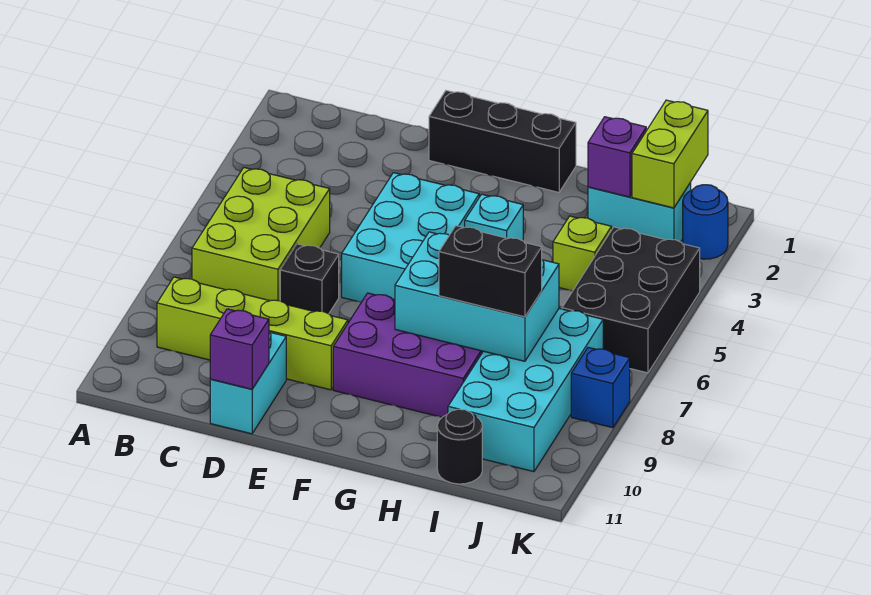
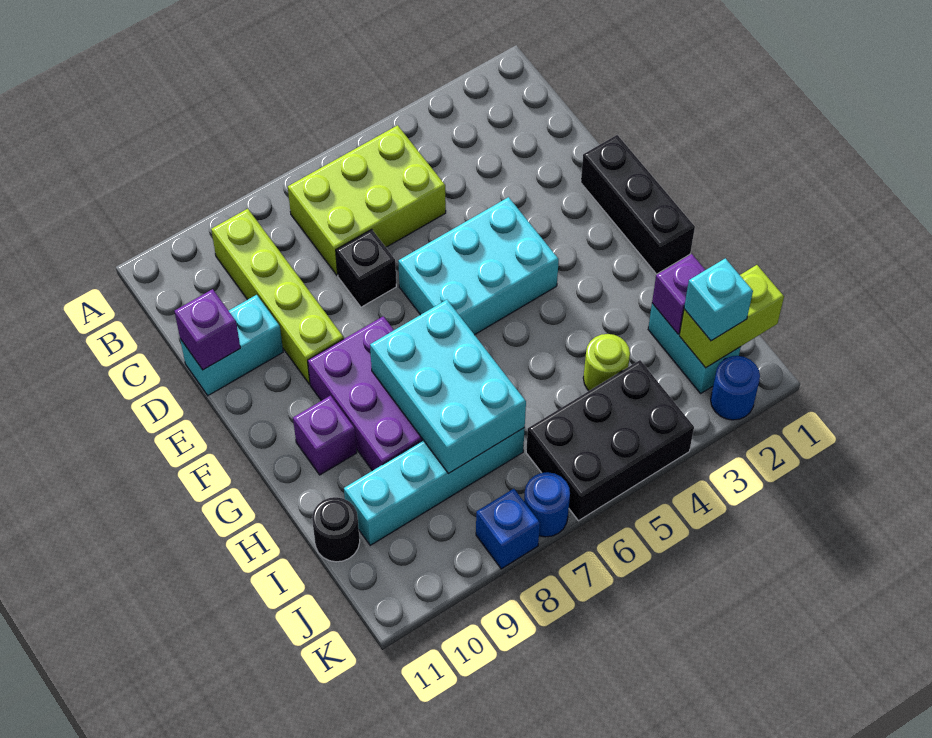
cyan 1x1 brick [465,194,523,241] -> cyan 1x1 brick moved to [684,258,753,341]
none -> purple 1x1 brick [293,396,357,475]
black 1x2 brick [439,226,542,317] -> none
lime 1x1 brick [553,216,612,291] -> lime 1x1 round brick [583,334,630,391]
cyan 2x4 brick [448,309,603,472] -> cyan 1x4 brick [344,428,525,545]
none -> blue 1x1 round brick [524,472,570,537]

